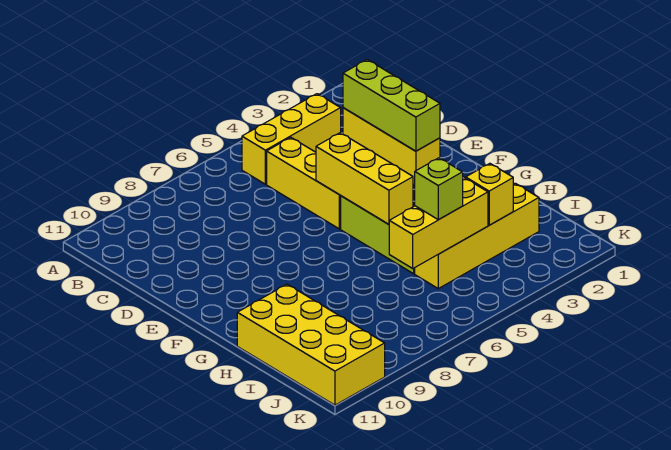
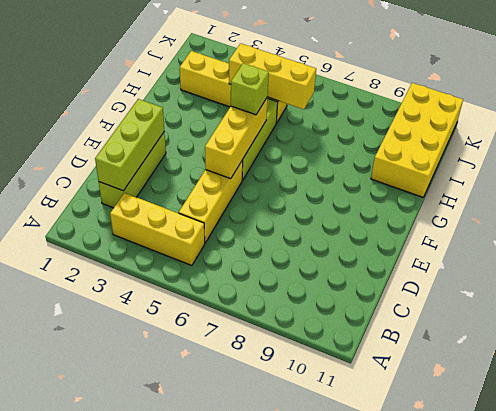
yellow 1x3 brick [343,108,440,185] -> lime 1x3 brick [99,132,166,208]
yellow 1x1 brick [466,163,513,225] -> none
lime 1x1 brick [415,158,463,220] -> lime 1x1 brick moved to [231,63,269,115]

